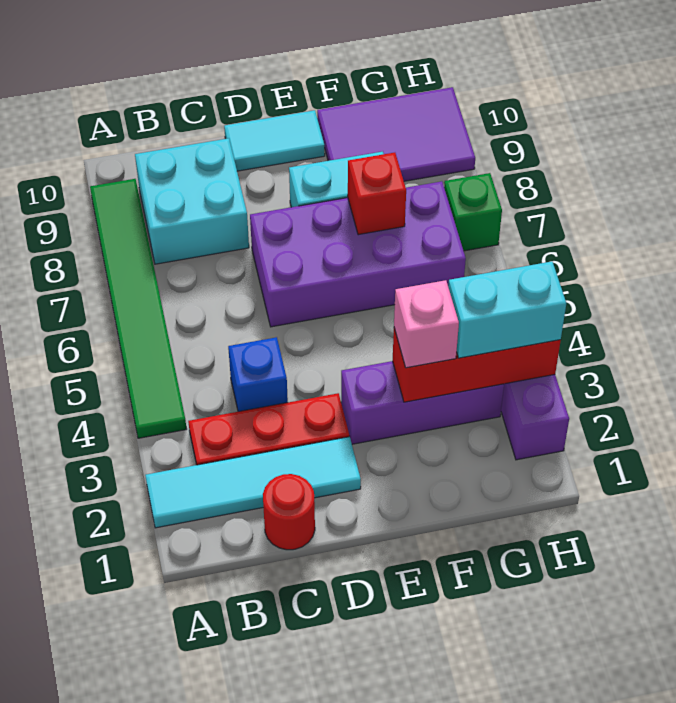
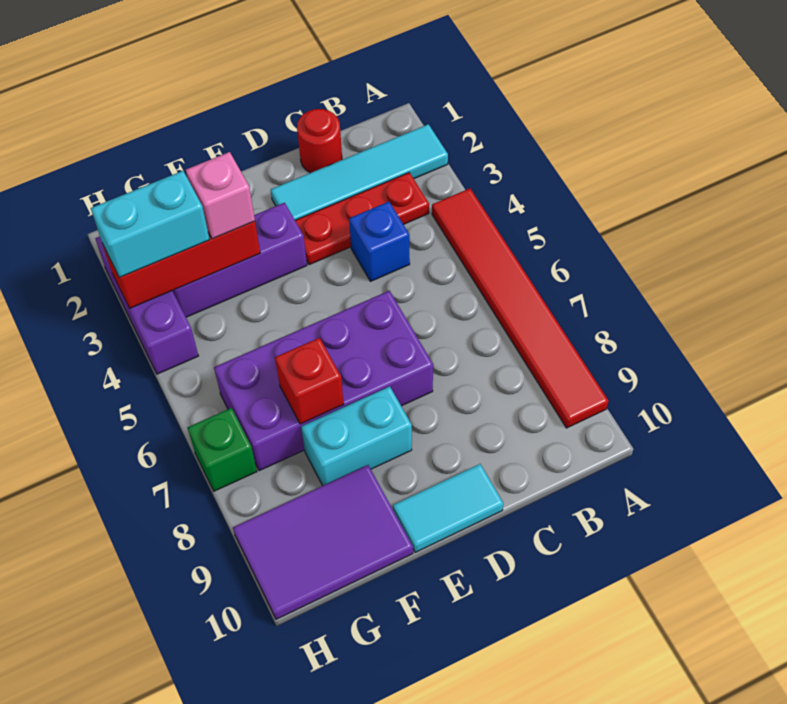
green 1x6 tile [90,179,186,438] -> red 1x6 tile [432,188,609,428]
cyan 2x2 brick [135,138,249,264] -> none

